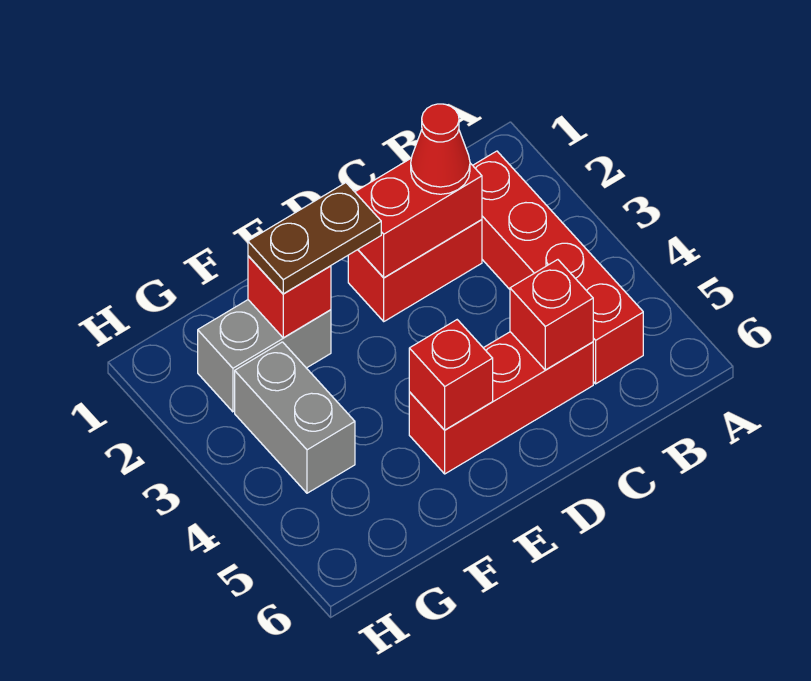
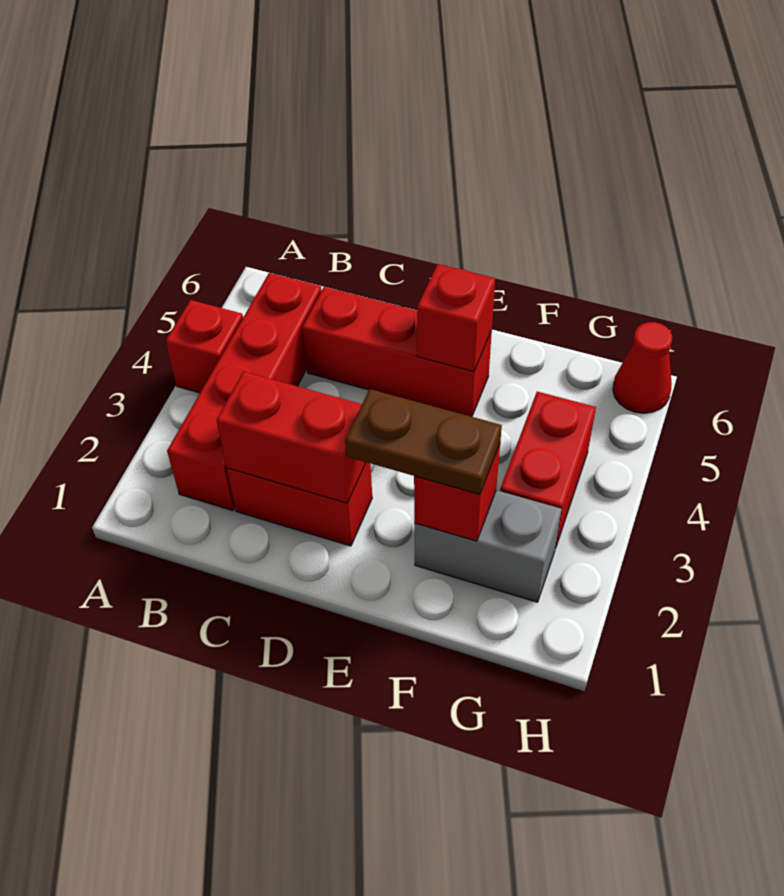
red 1x1 cone [411,104,470,194] -> red 1x1 cone moved to [613,322,672,413]
red 1x1 brick [510,260,593,370] -> red 1x1 brick moved to [166,300,243,393]
grey 1x2 brick [235,342,355,493] -> red 1x2 brick [500,392,596,548]

